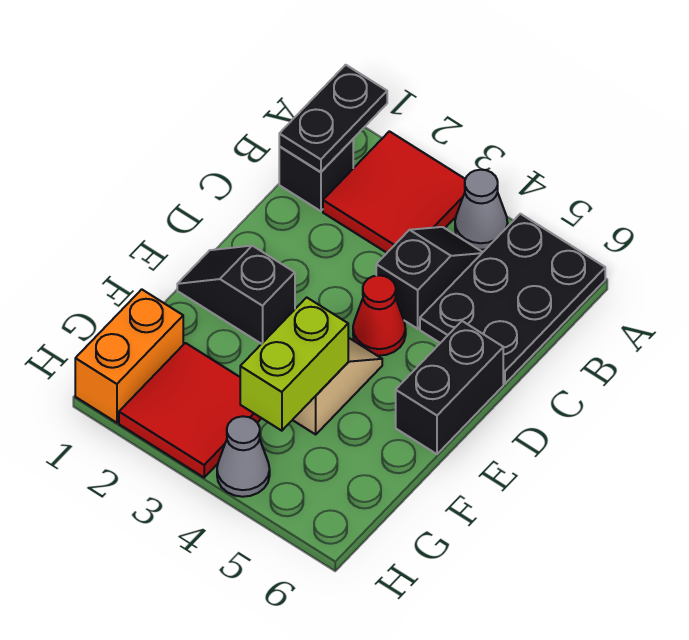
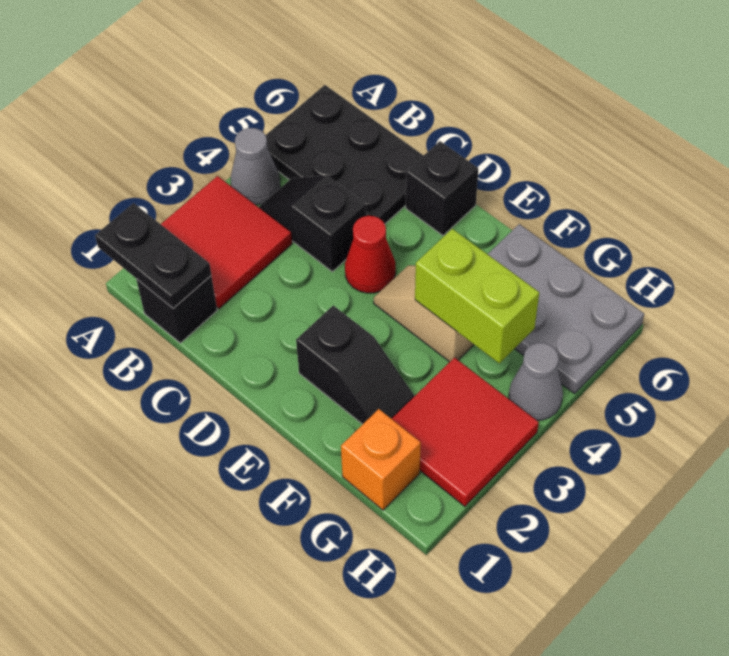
black 1x2 brick [396,321,503,454] -> black 1x1 brick [406,141,478,236]
black 1x2 slope [177,246,295,344] -> black 1x2 slope turned to [296,305,414,424]
none -> grey 2x3 plate [488,224,644,394]
orange 1x2 brick [75,289,183,423] -> orange 1x1 brick [341,409,421,510]

